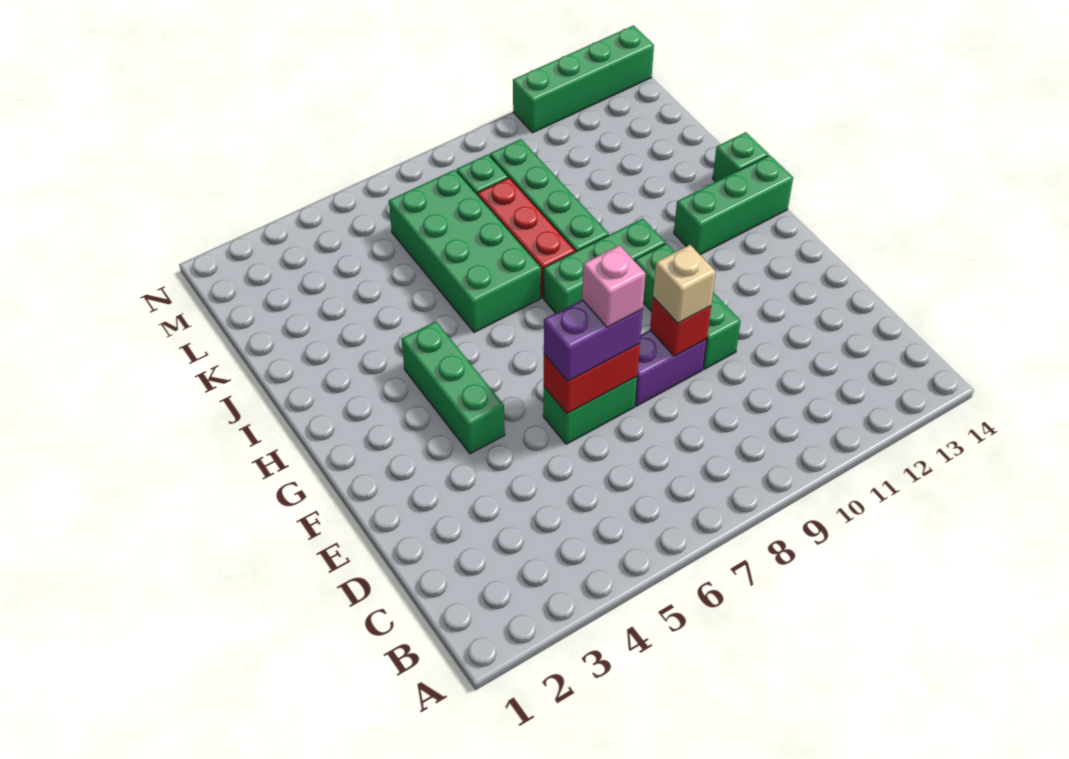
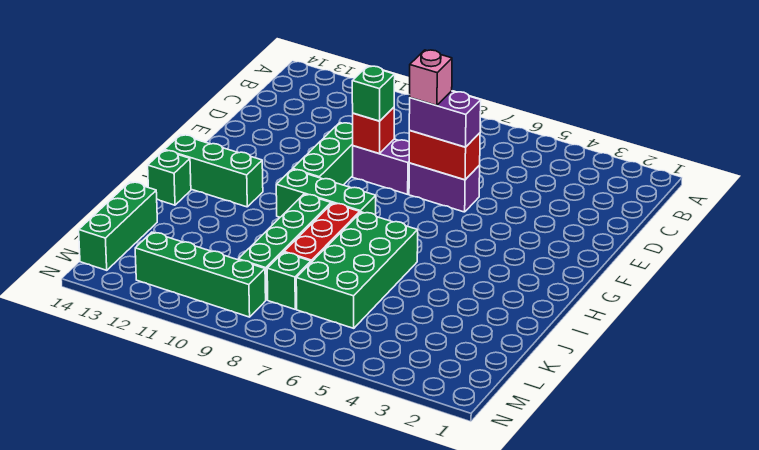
green 1x2 brick [543,377,637,444] -> purple 1x2 brick [409,163,480,212]
tan 1x1 brick [653,245,716,323] -> green 1x1 brick [352,66,395,121]
green 1x3 brick [401,321,505,454] -> green 1x3 brick moved to [79,182,157,270]
green 1x4 brick [513,25,654,133] -> green 1x4 brick moved to [135,232,266,317]

